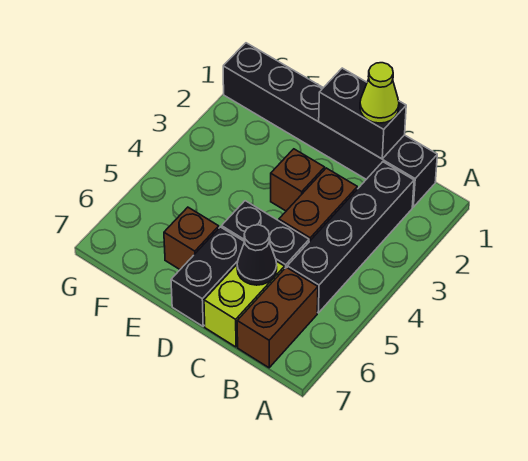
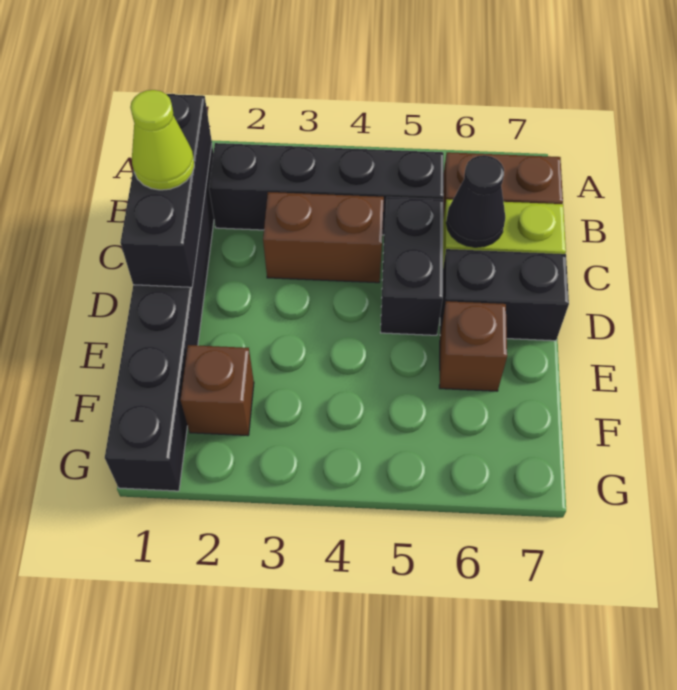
black 1x2 brick [319,68,406,159] -> black 1x3 brick [120,94,212,287]
brown 1x1 brick [271,149,325,211] -> brown 1x1 brick moved to [180,345,254,436]

